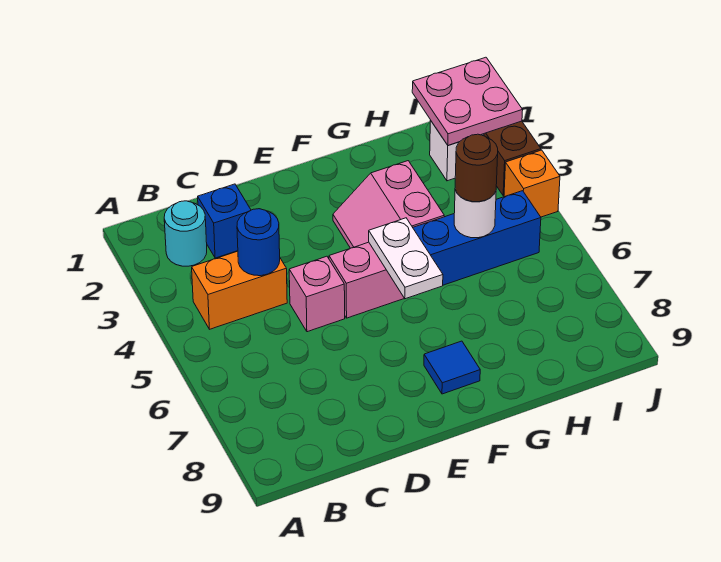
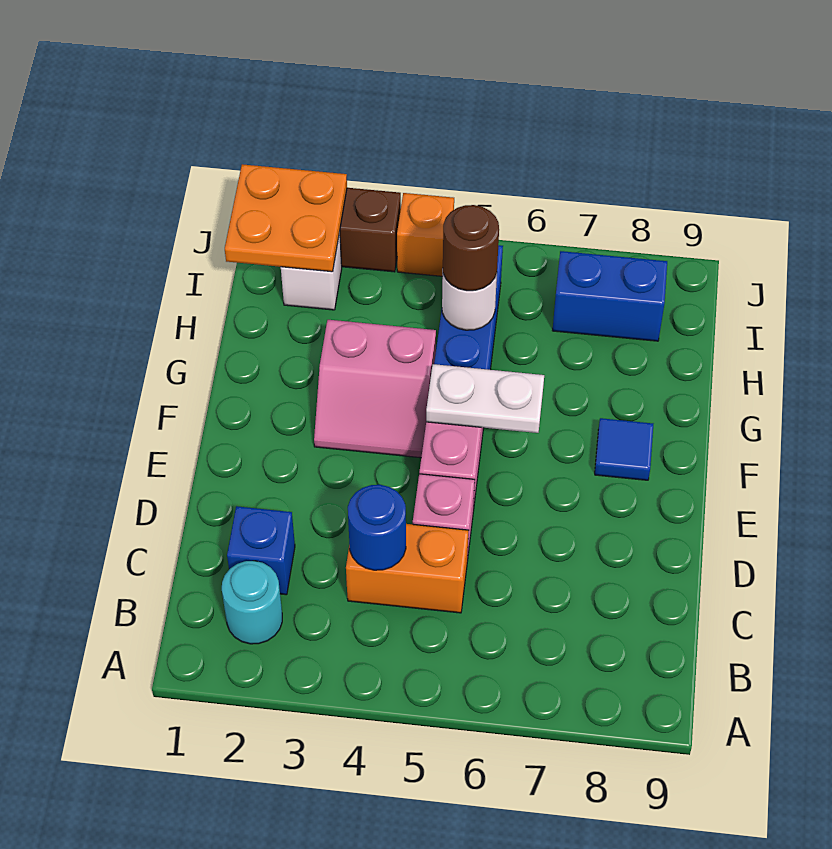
orange 1x2 brick [192,251,287,329] -> orange 1x2 brick turned to [346,524,469,613]
pink 2x2 plate [412,57,523,145] -> orange 2x2 plate [225,164,347,272]
none -> blue 1x2 brick [552,251,667,341]

